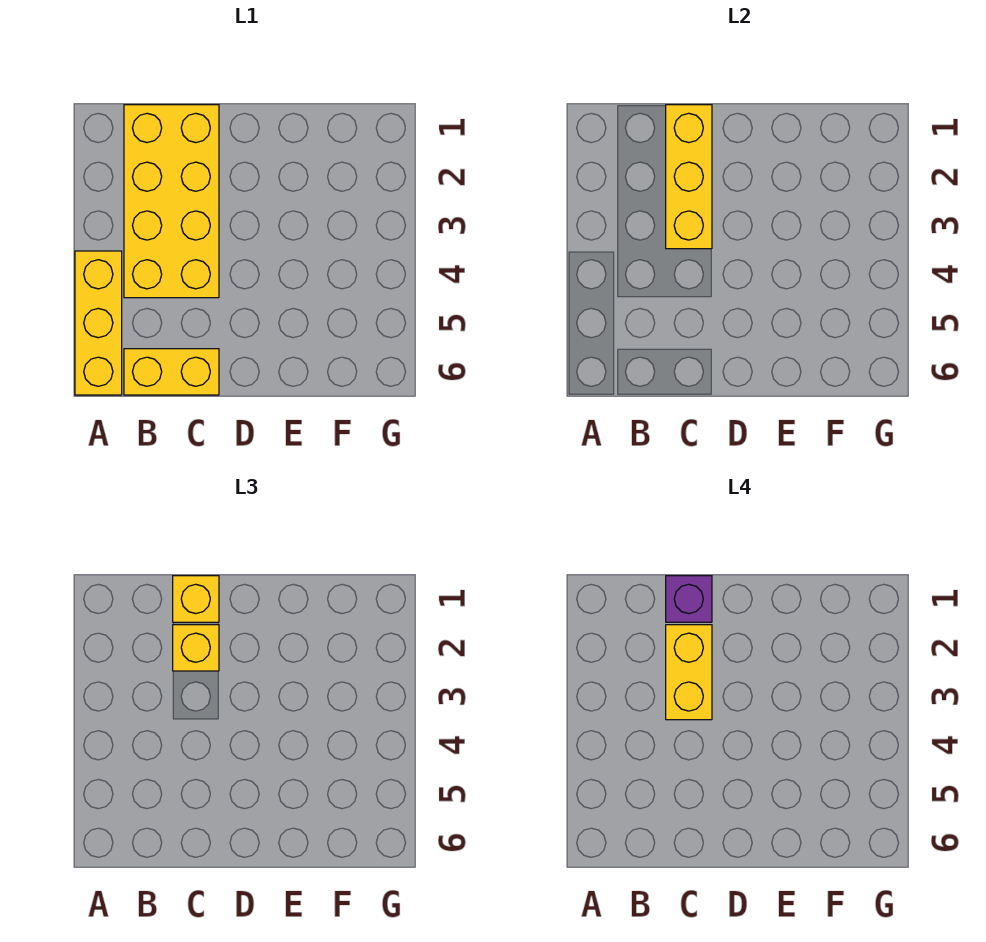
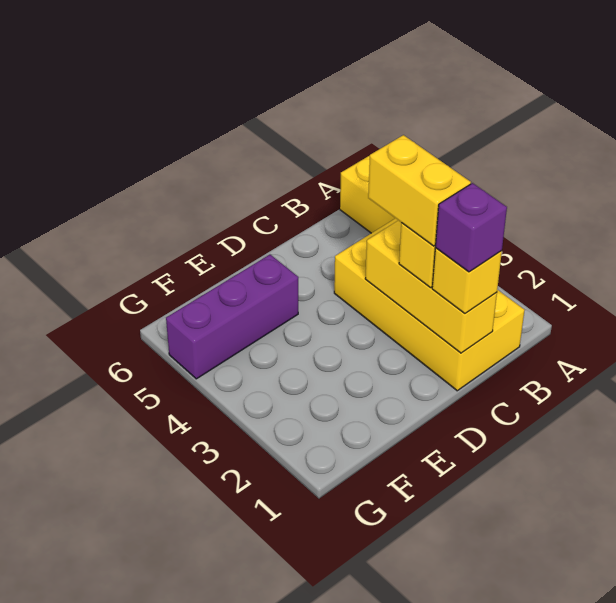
yellow 1x2 brick [124,349,219,395] -> none
none -> purple 1x3 brick [166,255,298,379]

